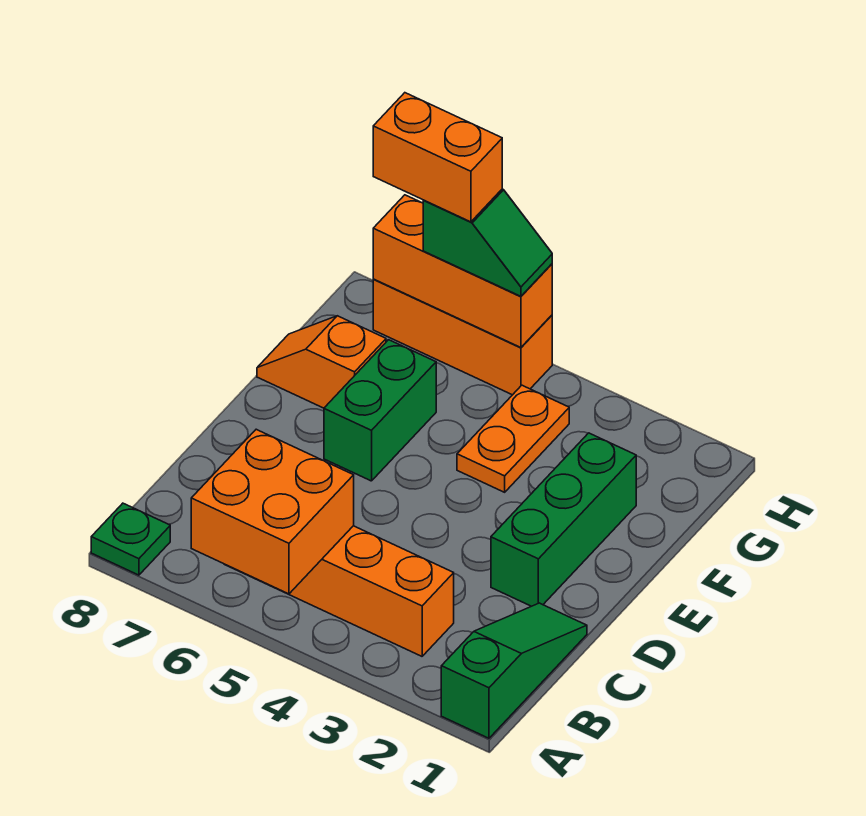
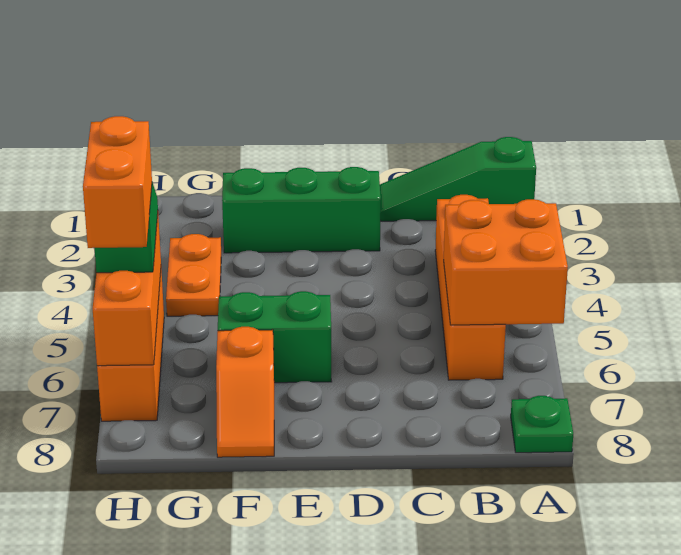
orange 1x2 plate [457,385,569,492] -> orange 1x2 plate turned to [166,234,221,316]

